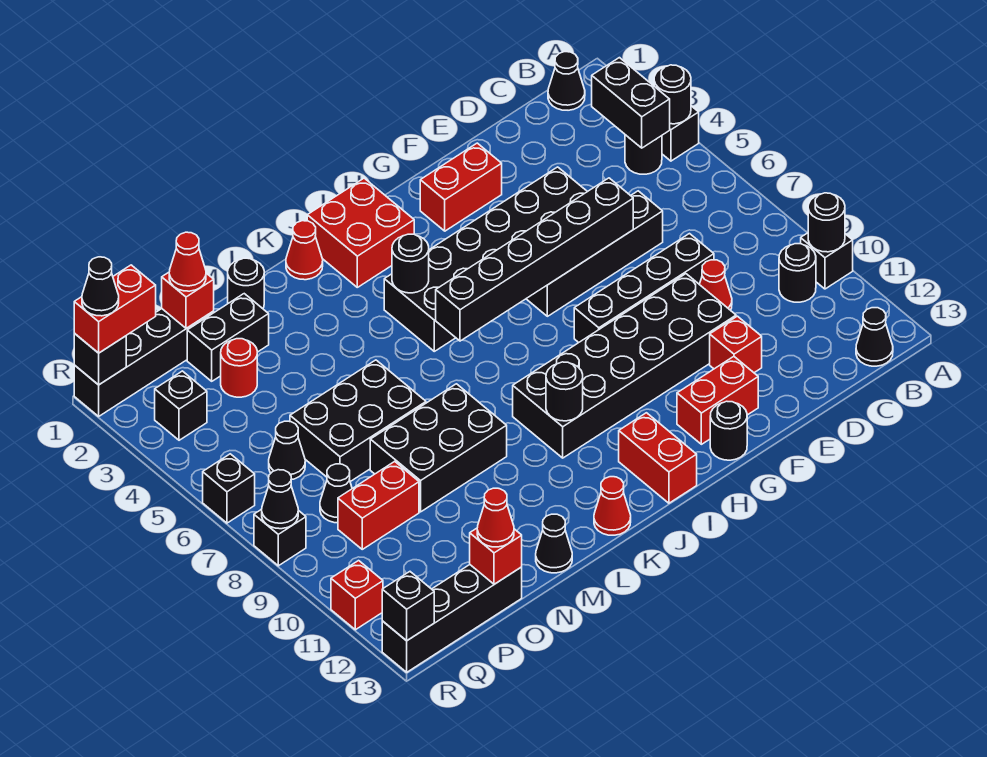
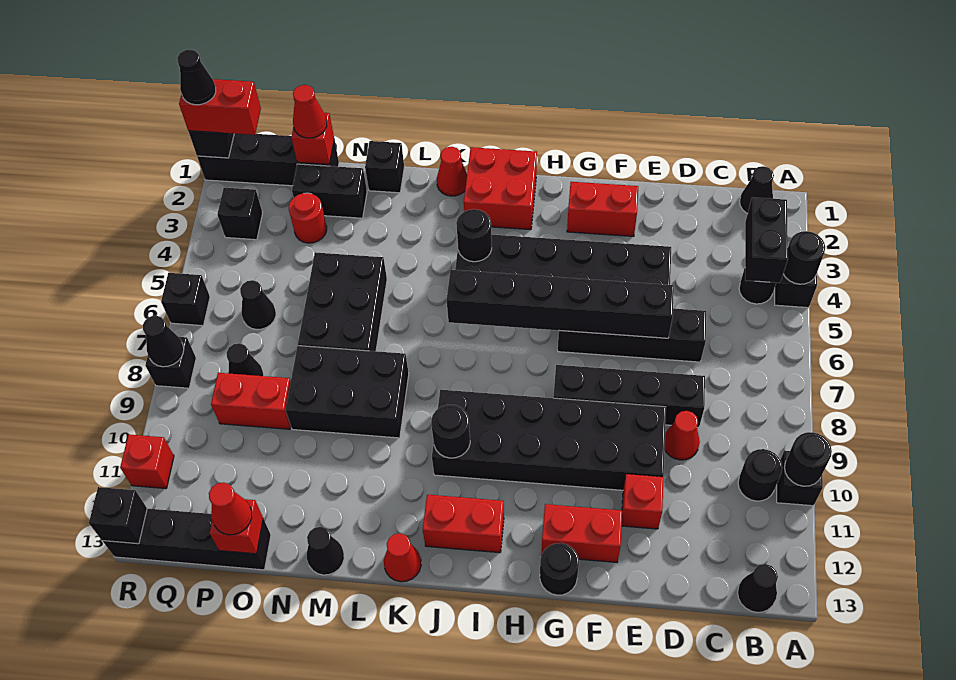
red 1x2 brick [619,413,697,503] -> red 1x2 brick turned to [423,495,504,553]
black 1x1 round brick [228,258,264,309] -> black 1x1 brick [365,141,404,193]
black 2x3 brick [290,360,426,482] -> black 2x3 brick turned to [298,252,387,351]

